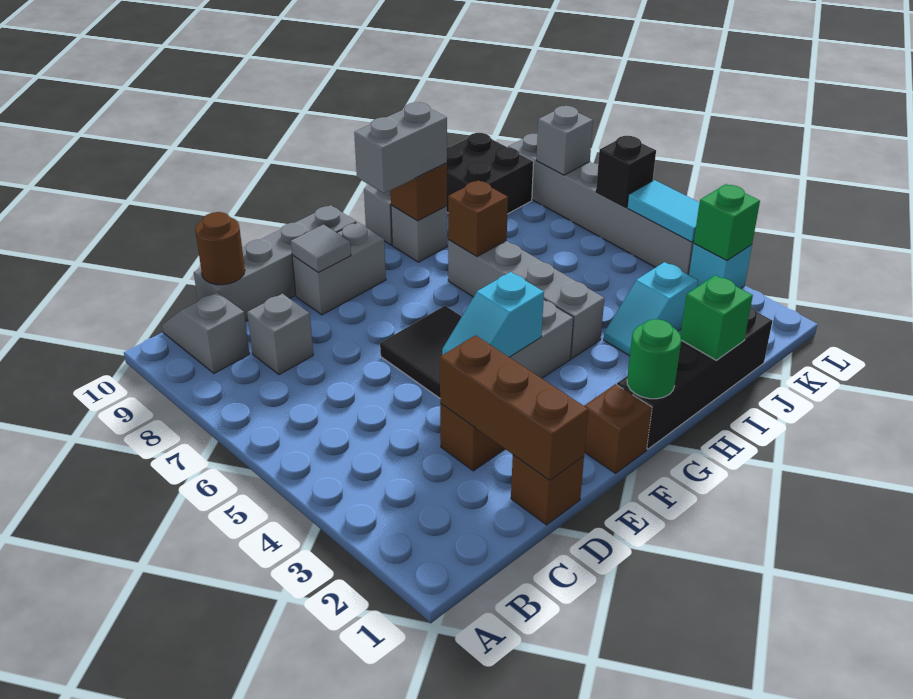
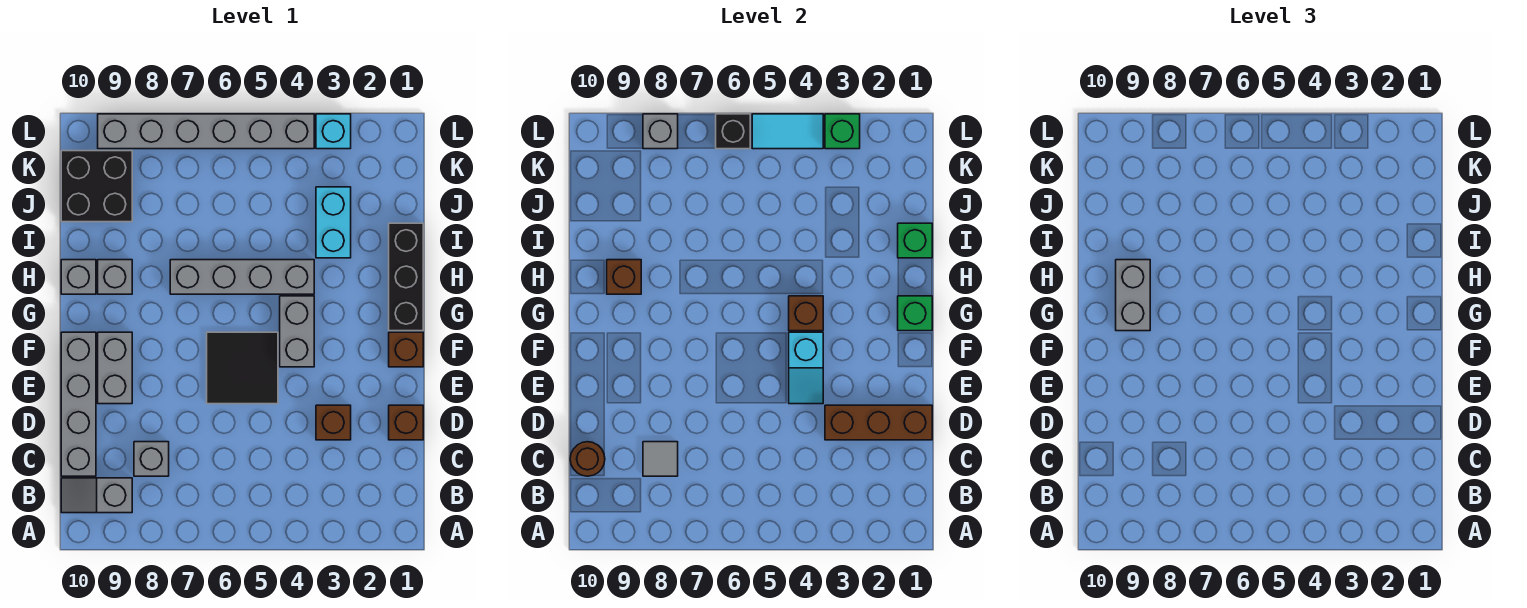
grey 1x1 tile [291,225,351,272] -> grey 1x1 tile moved to [643,442,678,476]
black 1x4 brick [617,307,772,449] -> black 1x3 brick [389,223,423,331]
green 1x1 round brick [627,319,681,399] -> green 1x1 brick [898,296,932,331]
brown 1x1 brick [448,180,508,257] -> brown 1x1 brick moved to [789,296,823,331]
cyan 1x2 slope [604,262,698,356] -> cyan 1x2 brick [316,187,351,258]

